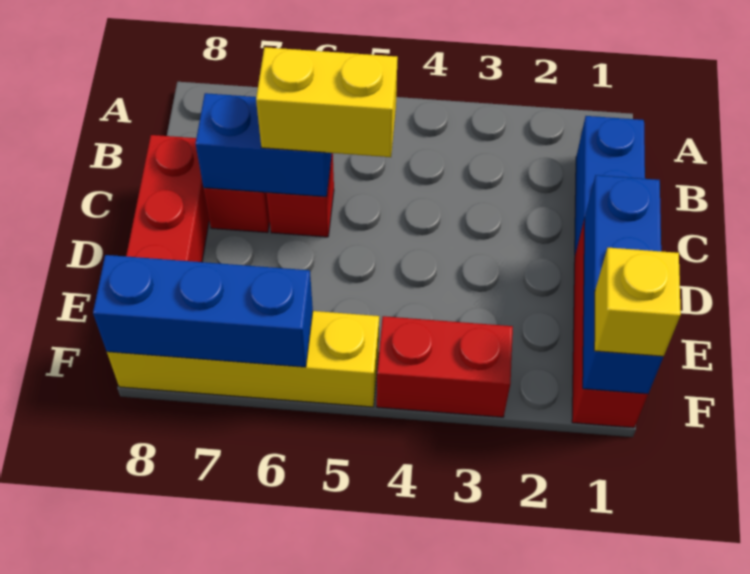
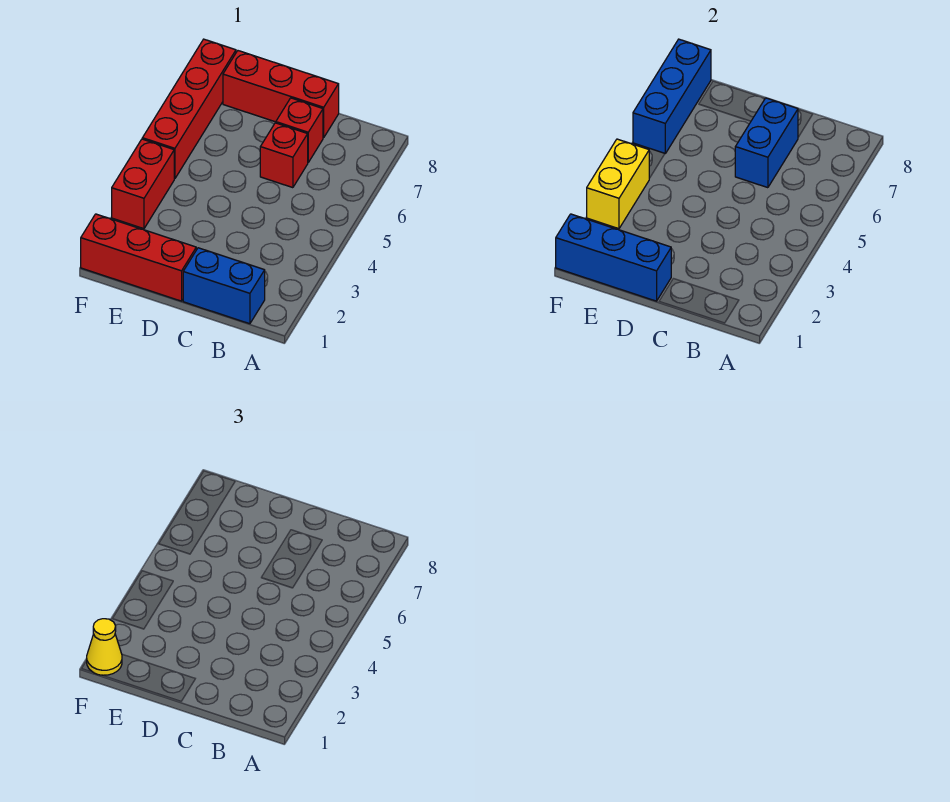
yellow 1x2 brick [256,47,398,157] -> yellow 1x2 brick moved to [587,139,649,229]
yellow 1x1 brick [594,248,681,356] -> yellow 1x1 cone [87,619,122,675]
yellow 1x4 brick [107,311,379,407] -> red 1x4 brick [142,39,236,179]

